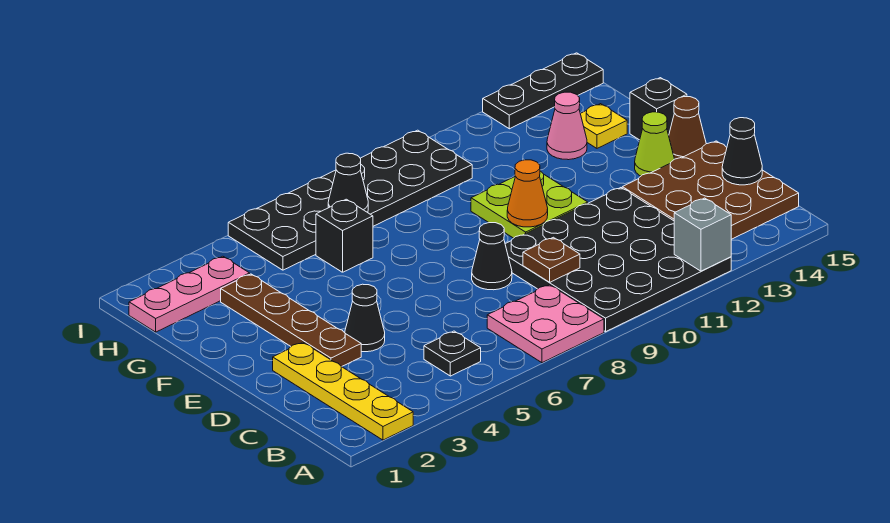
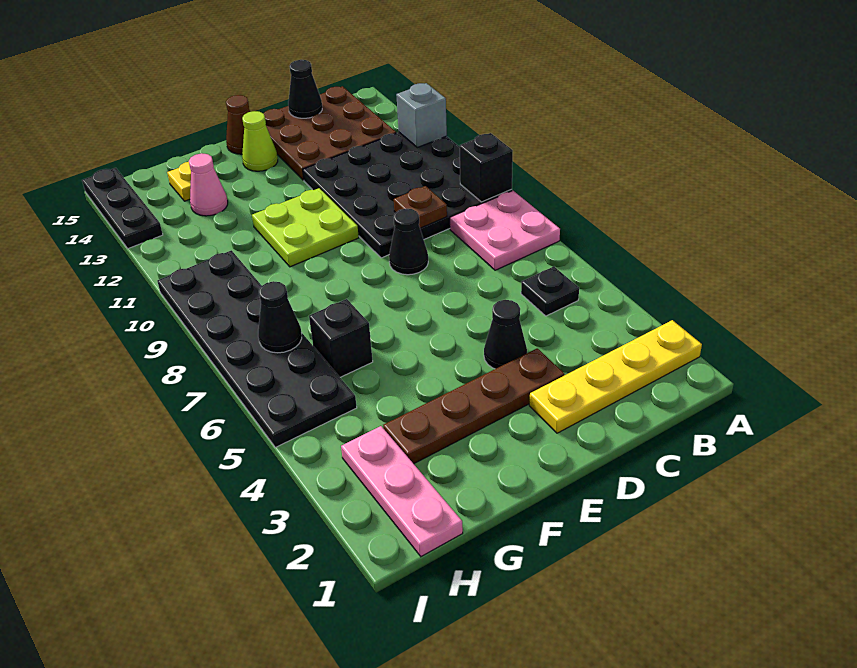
orange 1x1 cone [507,160,548,227] -> none
black 1x1 brick [630,78,687,140] -> black 1x1 brick moved to [460,133,513,202]

